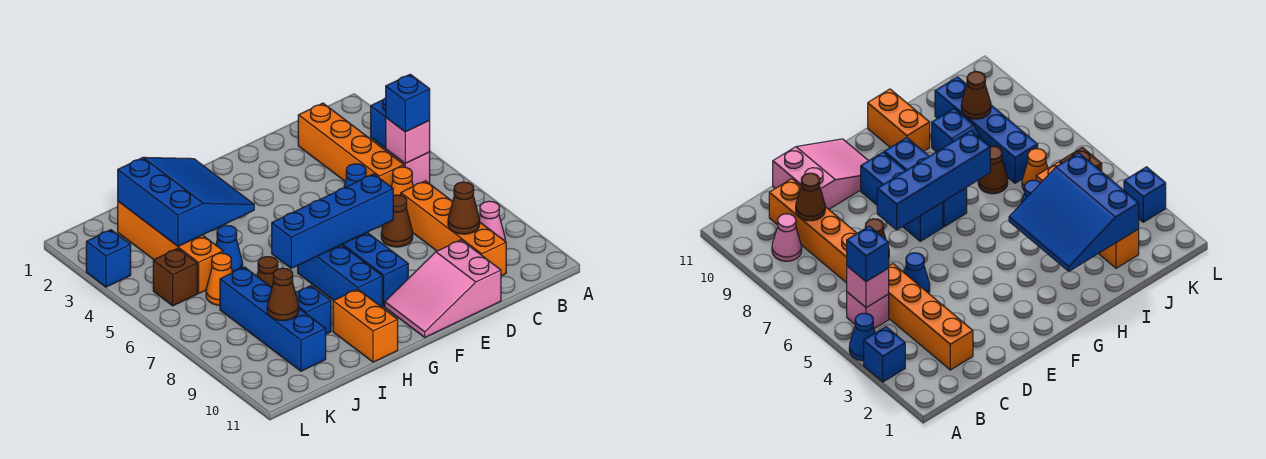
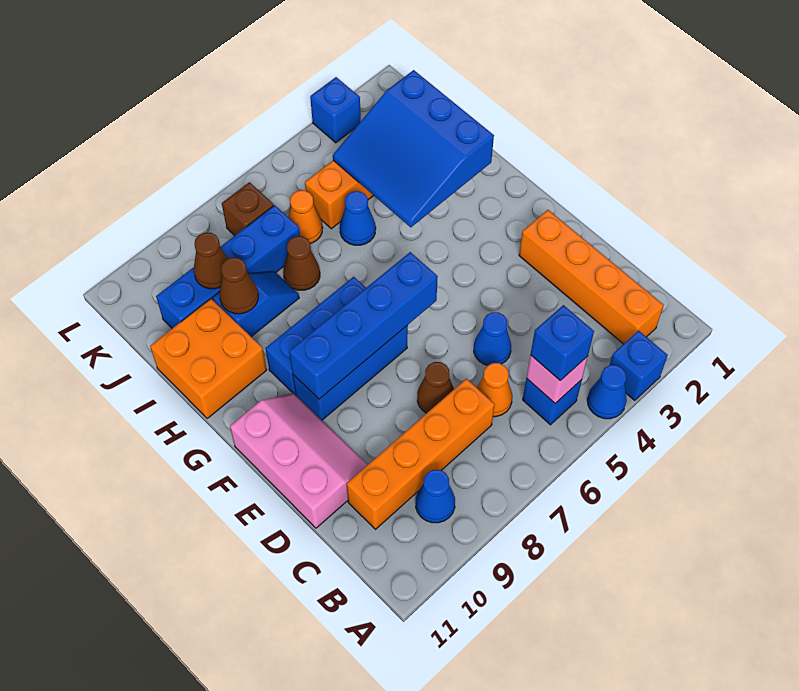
pink 1x1 brick [386,149,430,186] -> blue 1x1 brick [523,378,582,425]
pink 1x1 cone [479,201,505,241] -> blue 1x1 cone [416,470,455,523]
orange 1x4 brick [298,103,404,187] -> orange 1x4 brick turned to [519,210,664,344]
brown 1x1 cone [448,182,480,234] -> brown 1x1 cone moved to [219,258,258,314]
pink 2x3 slope [385,240,501,337] -> pink 2x3 slope turned to [230,393,367,528]
blue 1x4 brick [272,174,393,268] -> blue 1x4 brick turned to [289,252,438,399]
blue 3x3 slope [118,157,254,246] -> blue 3x3 slope turned to [333,70,494,227]
orange 1x2 brick [333,289,398,362] -> orange 2x2 brick [150,299,267,419]
brown 1x1 brick [153,248,197,306] -> brown 1x1 brick moved to [222,182,274,236]

